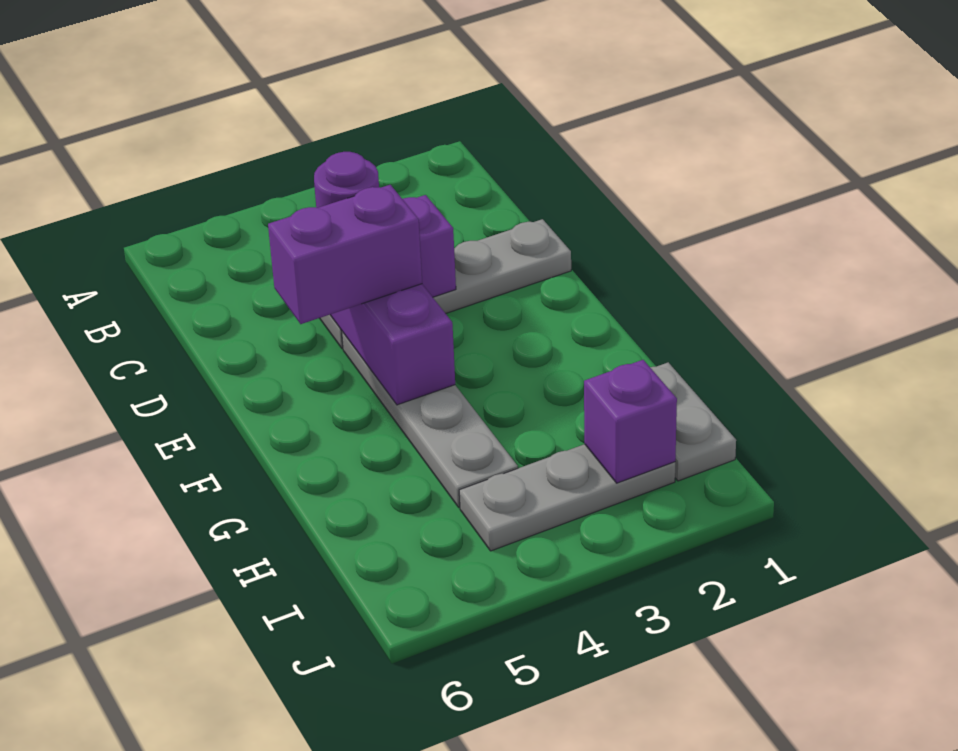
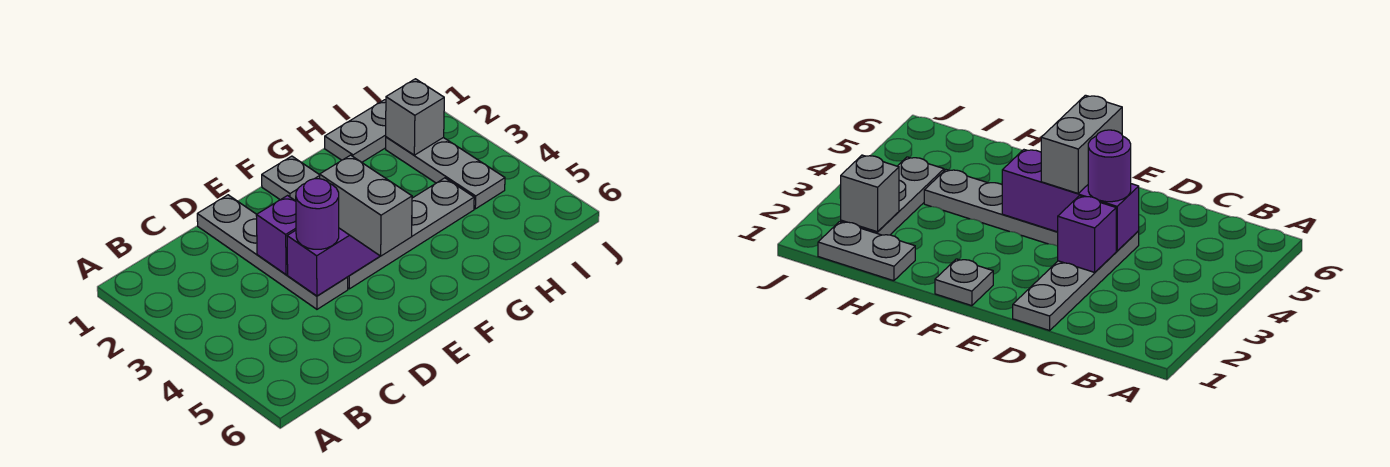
purple 1x2 brick [268,185,422,324] -> grey 1x2 brick [320,155,412,256]
none -> grey 1x1 plate [262,156,320,201]
purple 1x1 brick [584,360,677,483] -> grey 1x1 brick [386,79,444,155]

